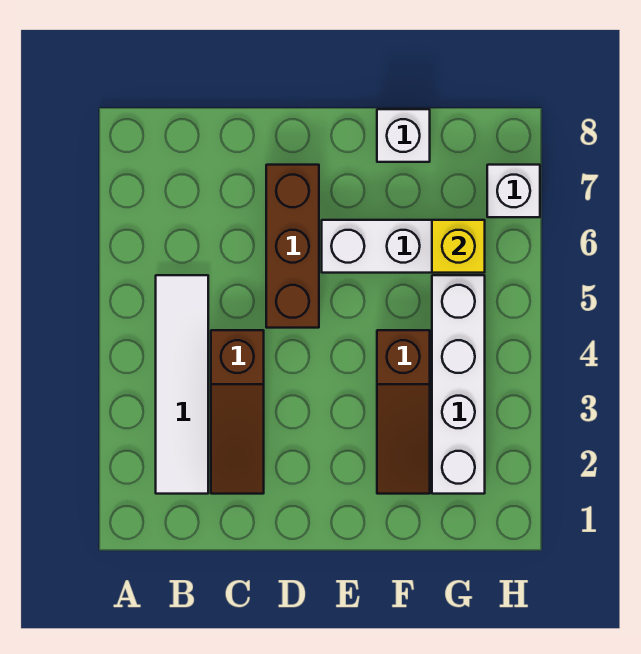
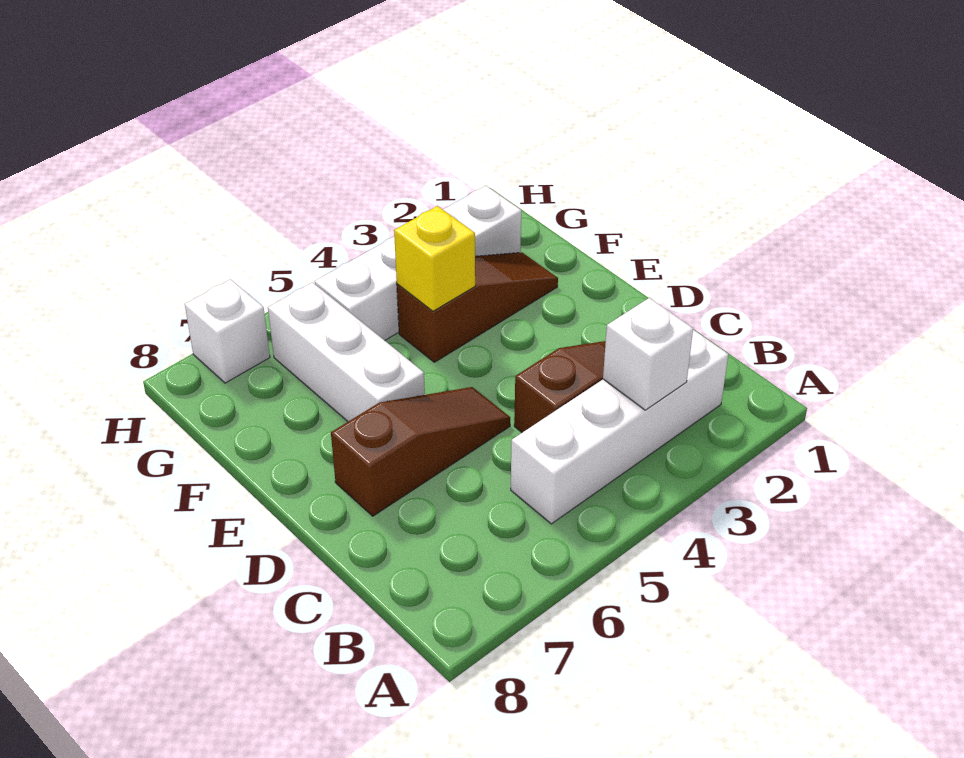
white 1x4 tile [156,275,208,494] -> white 1x4 brick [511,330,728,524]
brown 1x3 brick [266,165,319,328] -> brown 1x3 slope [331,387,510,516]
white 1x1 brick [377,109,430,162] -> white 1x1 brick moved to [603,298,693,410]
yellow 1x1 brick [432,220,485,273] -> yellow 1x1 brick moved to [394,206,475,311]

